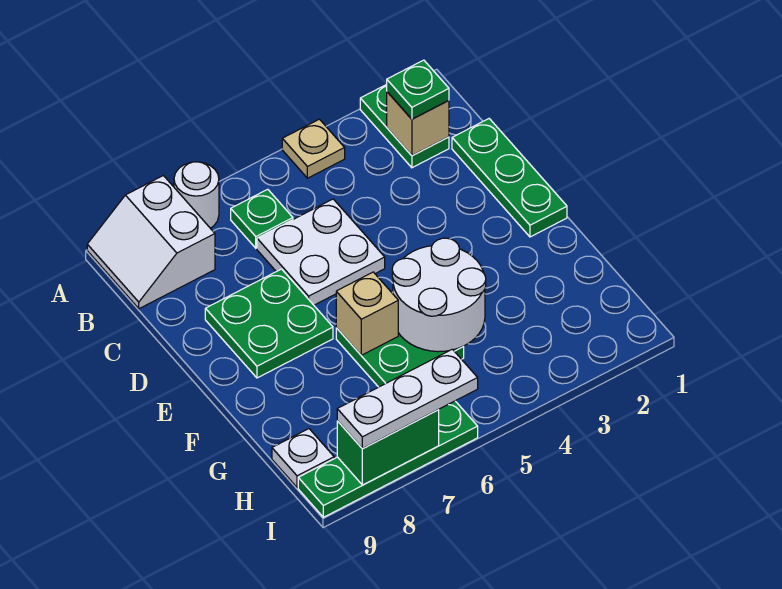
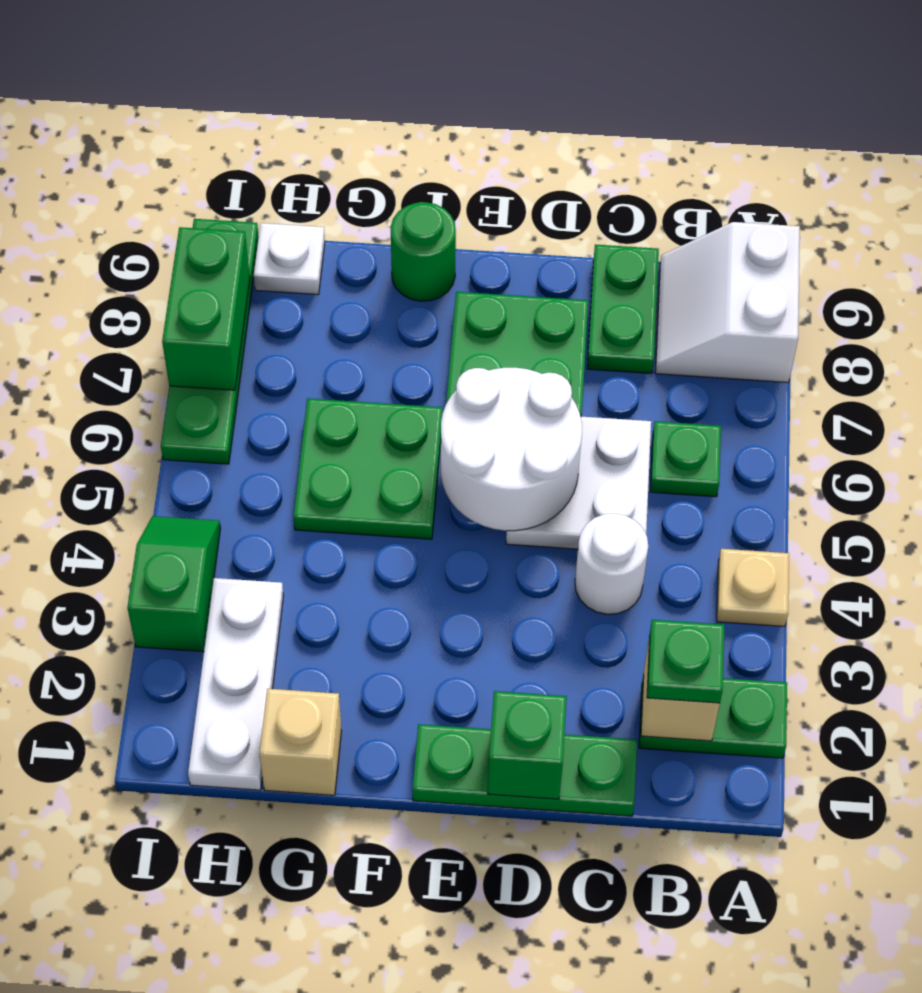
white 1x1 round brick [174,162,219,228] -> white 1x1 round brick moved to [575,514,648,614]
white 2x2 slope [87,176,215,309] -> white 2x2 slope turned to [655,222,800,382]
none -> green 1x2 plate [587,245,659,374]
none -> green 1x1 brick [488,691,567,799]
white 2x2 round brick [392,238,486,352] -> white 2x2 round brick moved to [441,368,582,531]
tan 1x1 brick [336,272,398,355] -> tan 1x1 brick moved to [259,689,341,795]
none -> green 1x1 round brick [391,202,456,301]
none -> green 1x2 slope [127,516,221,652]
white 1x3 plate [337,349,478,449] -> white 1x3 plate moved to [188,578,284,790]

